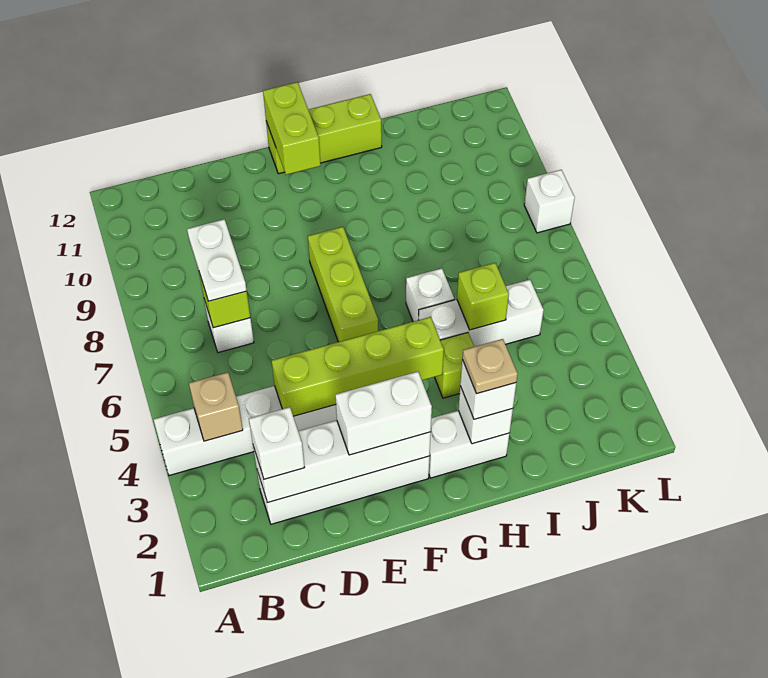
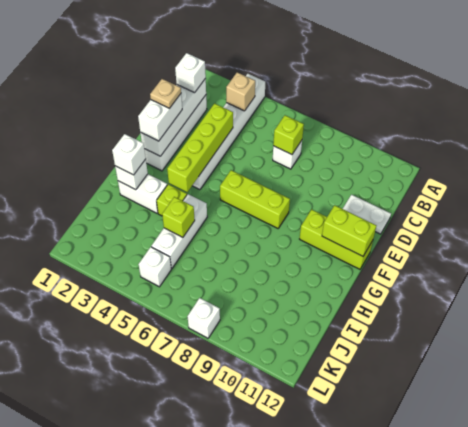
white 1x2 plate [187,219,247,301] -> white 1x2 plate moved to [343,195,391,234]
lime 1x3 brick [266,94,382,174] -> lime 1x3 brick turned to [300,209,373,269]
white 1x2 brick [429,411,509,478] -> white 1x2 brick turned to [118,174,167,213]
tan 1x1 plate [462,339,518,394] -> tan 1x1 plate moved to [150,79,181,108]
white 1x1 brick [406,268,454,322] -> white 1x1 brick moved to [139,247,171,287]

